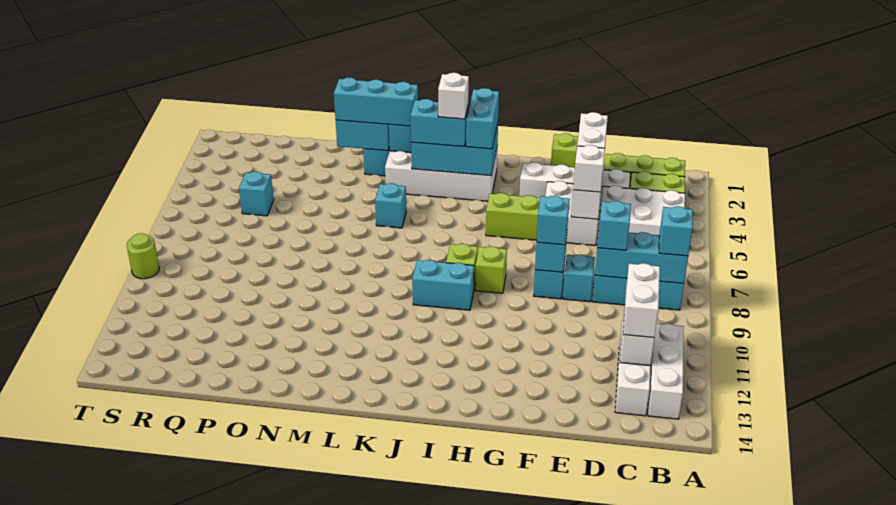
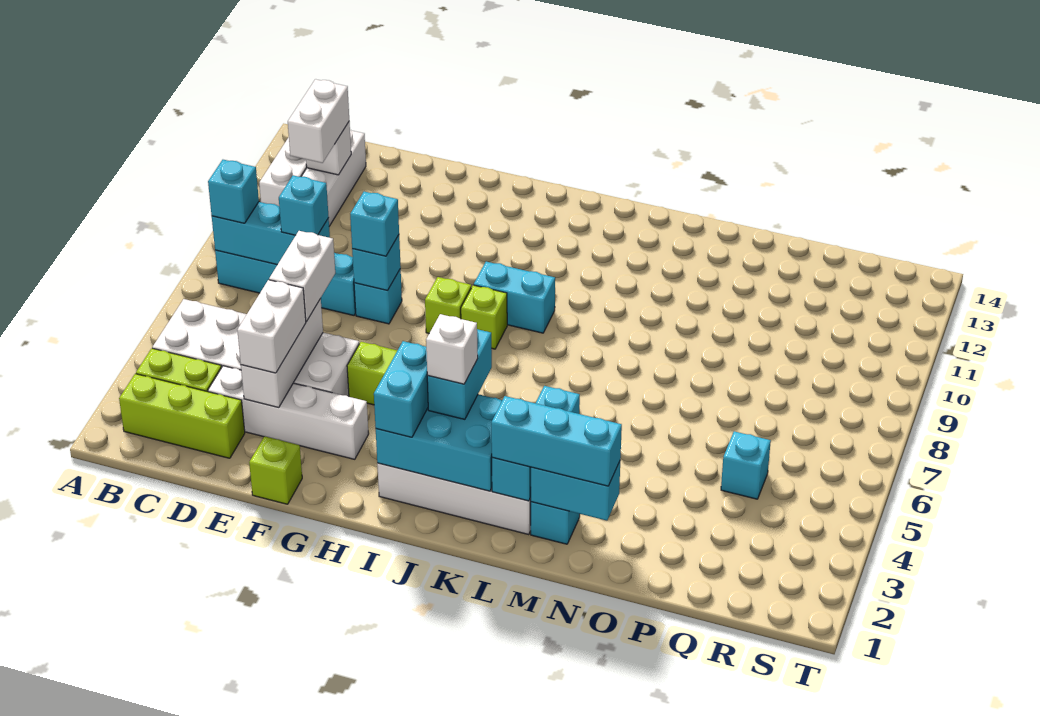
white 1x1 brick [573,145,605,192] -> white 1x2 brick [269,231,335,322]
cyan 1x2 brick [411,99,468,147] -> cyan 1x2 brick turned to [427,329,492,419]
lime 1x1 round brick [127,233,159,279] -> none

